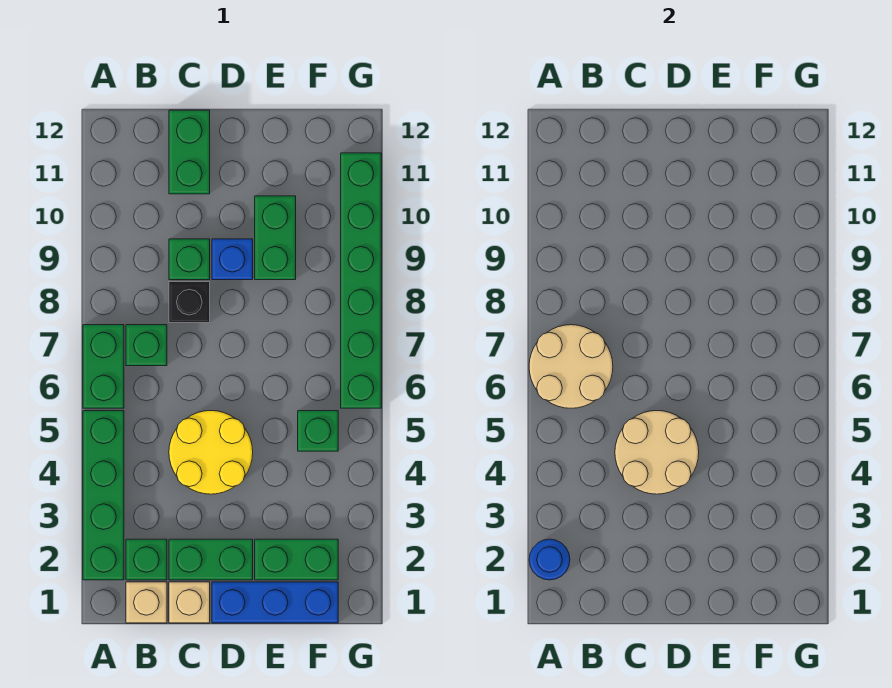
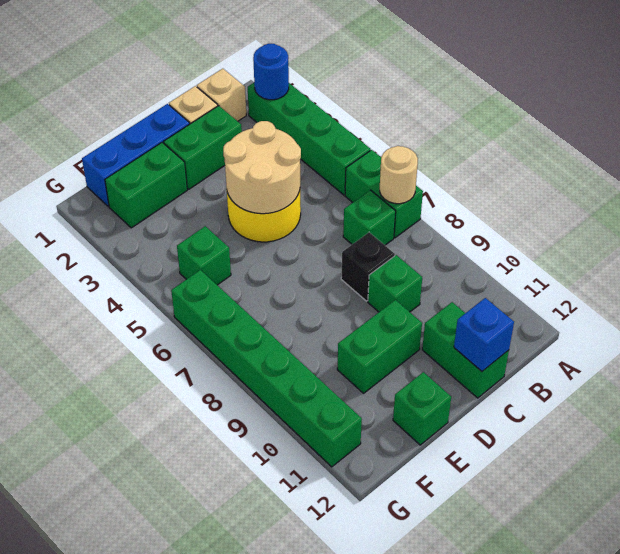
tan 2x2 round brick [529,325,613,408] -> tan 1x1 round brick [380,146,418,204]
green 1x1 brick [126,539,167,580] -> green 1x1 brick moved to [393,372,451,445]
blue 1x1 brick [212,239,253,280] -> blue 1x1 brick moved to [454,298,514,371]
green 1x2 brick [255,196,296,280] -> green 1x2 brick turned to [337,300,422,393]

